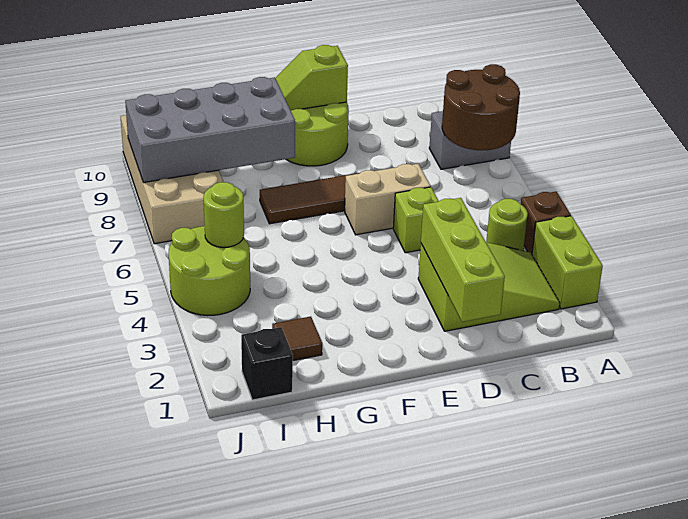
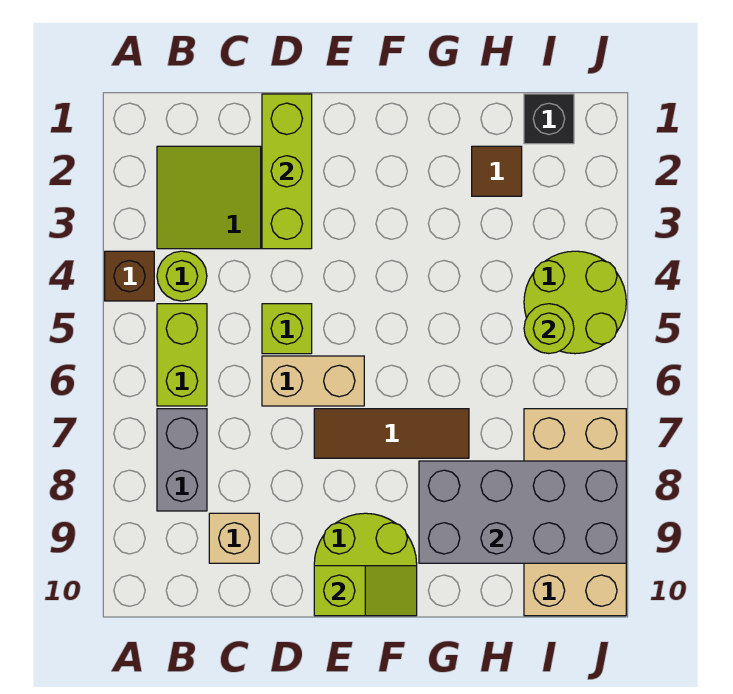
lime 1x2 brick [532,216,603,309] -> lime 1x2 brick moved to [157,304,207,406]
brown 2x2 round brick [442,64,520,150] -> none
grey 1x2 brick [429,111,511,169] -> grey 1x2 brick turned to [157,409,207,511]
none -> tan 1x1 brick [209,513,259,563]

